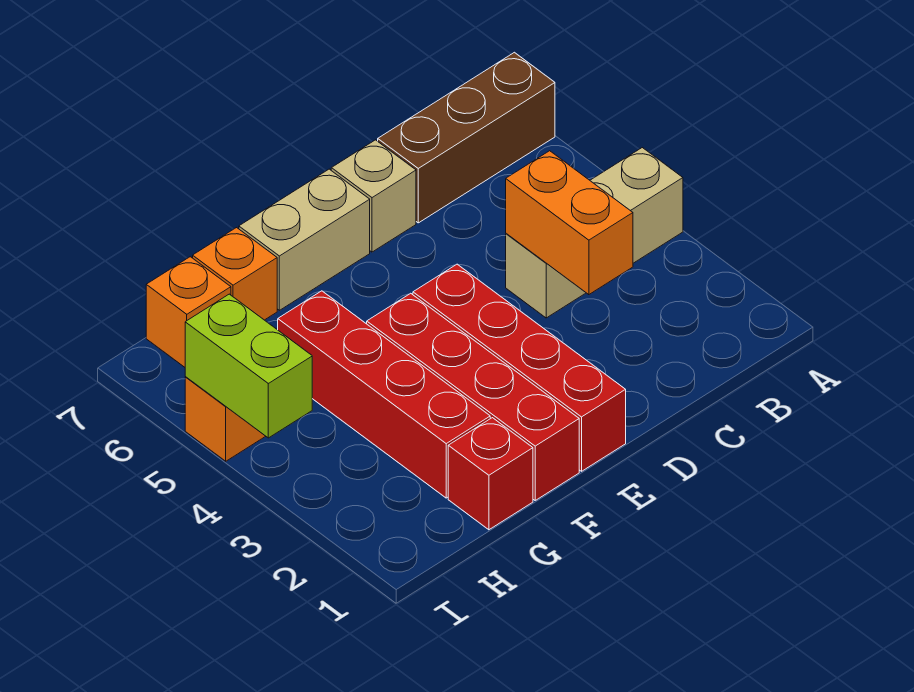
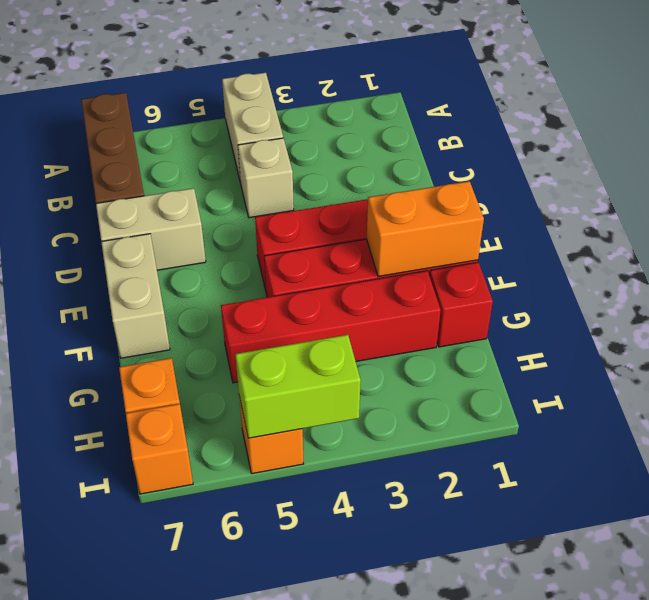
orange 1x2 brick [506,151,633,295] -> orange 1x2 brick moved to [367,181,484,276]
tan 1x1 brick [331,140,416,252] -> tan 1x2 brick [96,188,206,270]
orange 1x1 brick [193,228,277,320] -> orange 1x1 brick moved to [126,404,193,494]

